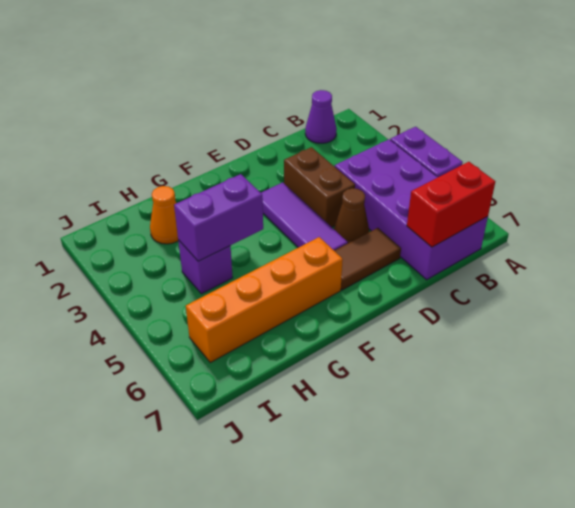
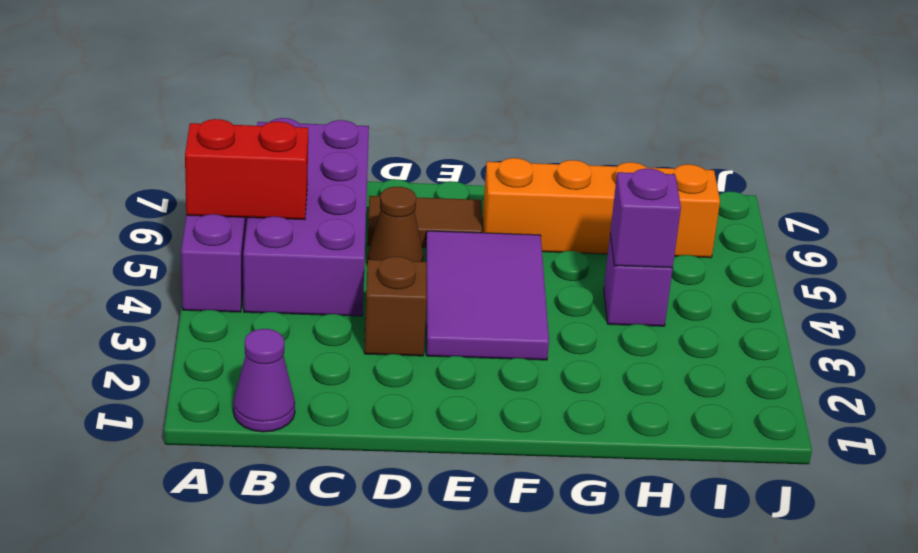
red 1x2 brick [407,162,495,247] -> red 1x2 brick moved to [185,119,308,220]
brown 1x2 brick [284,147,355,227] -> brown 1x1 brick [364,257,427,356]
purple 1x3 tile [261,182,348,251] -> purple 2x3 tile [426,231,549,360]
purple 1x2 brick [174,174,263,261] -> purple 1x1 brick [610,169,681,268]
orange 1x1 cone [150,186,178,244] -> none

